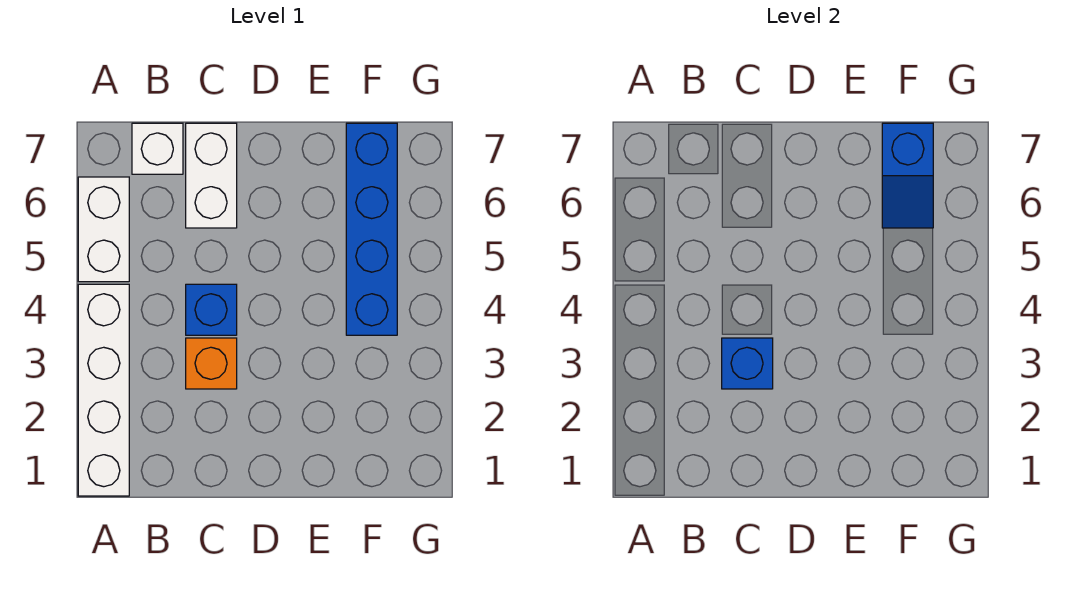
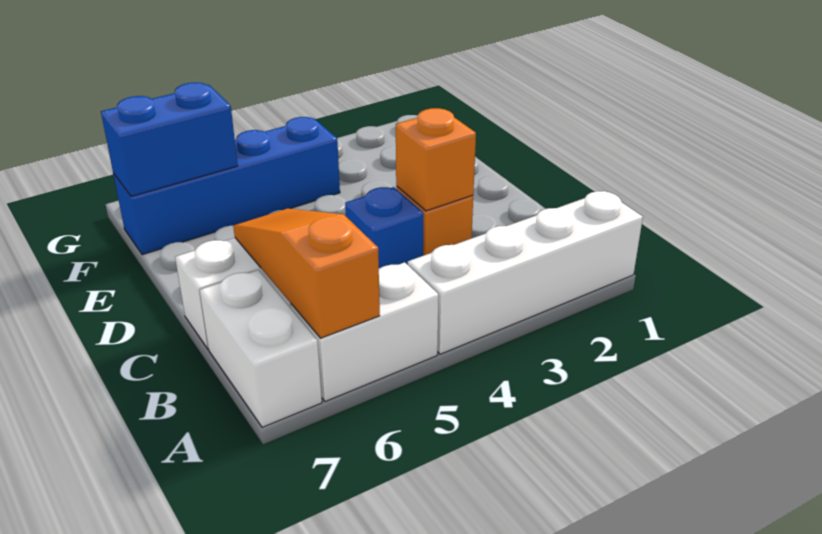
none -> orange 1x3 slope [233,209,380,338]
white 1x1 brick [132,123,183,174] -> white 1x2 brick [200,270,322,427]
blue 1x1 brick [722,338,773,389] -> orange 1x1 brick [396,108,476,211]
blue 1x2 slope [882,123,933,228] -> blue 1x2 brick [101,83,238,197]

